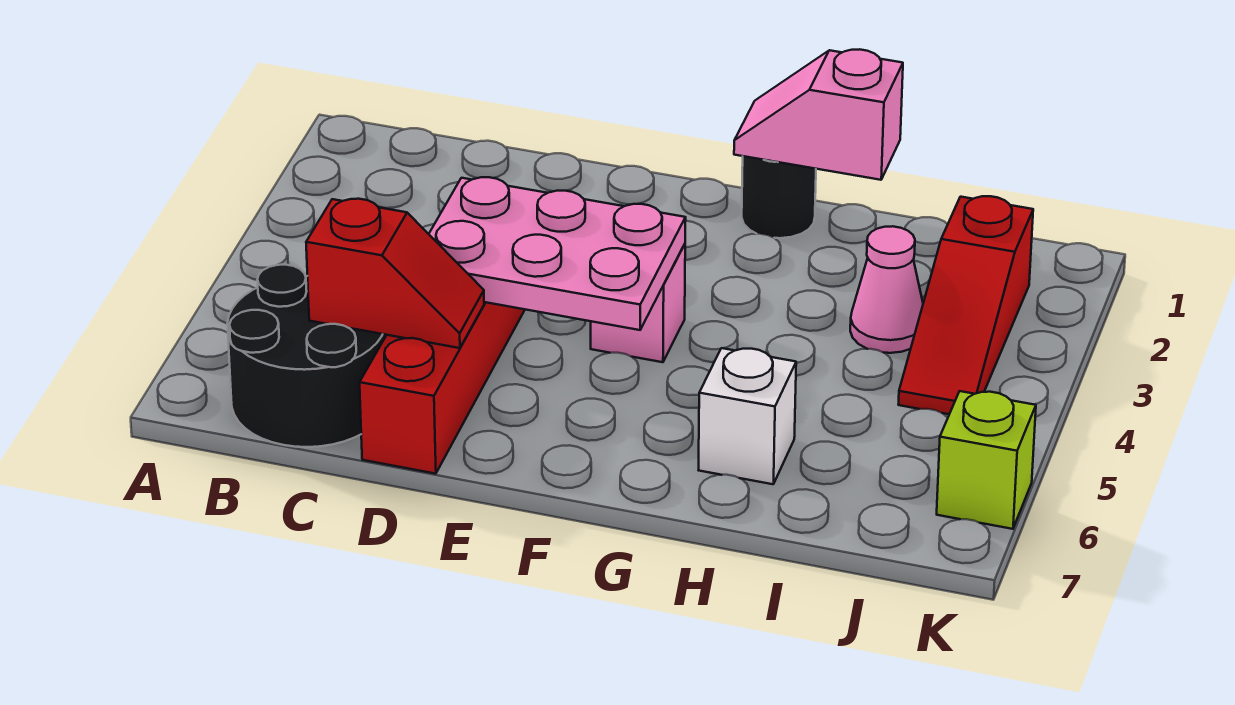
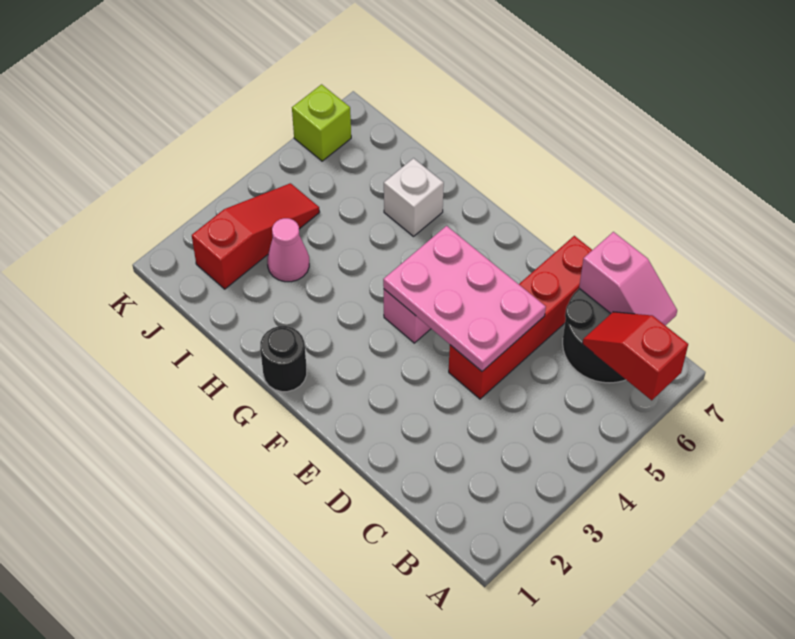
red 1x2 slope [306,199,484,348] -> red 1x2 slope moved to [583,312,688,400]
pink 1x2 slope [734,49,903,180] -> pink 1x2 slope moved to [579,232,677,326]

